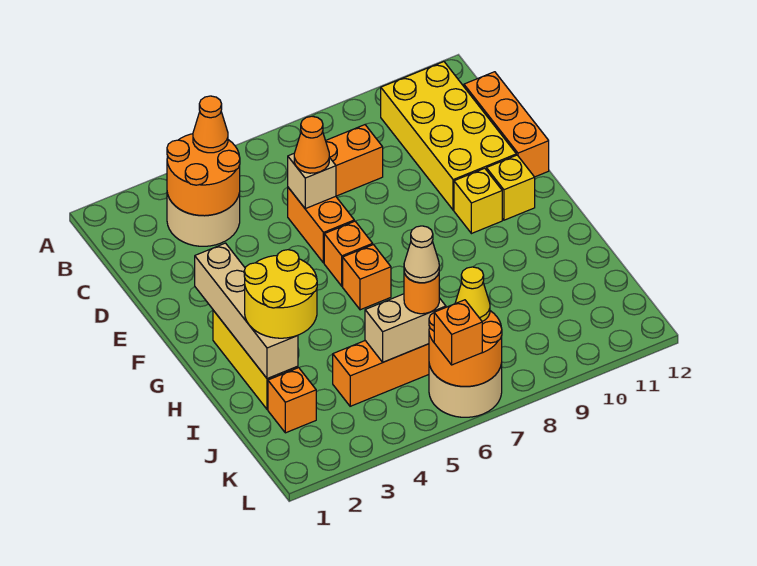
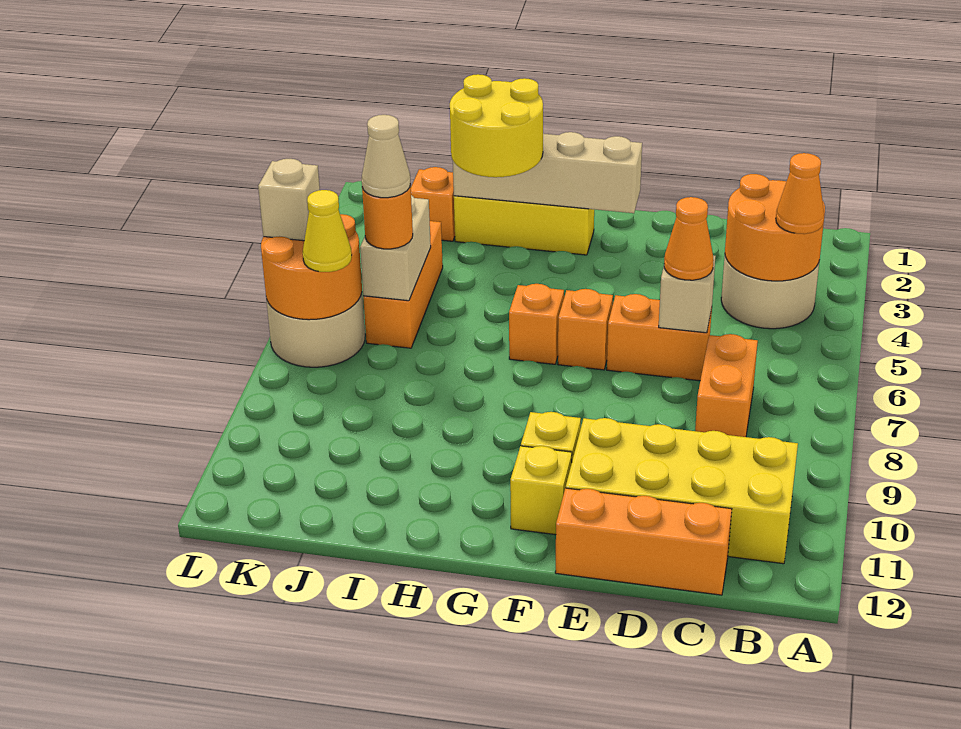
orange 1x1 brick [434,300,482,365] -> tan 1x1 brick [258,159,320,241]

